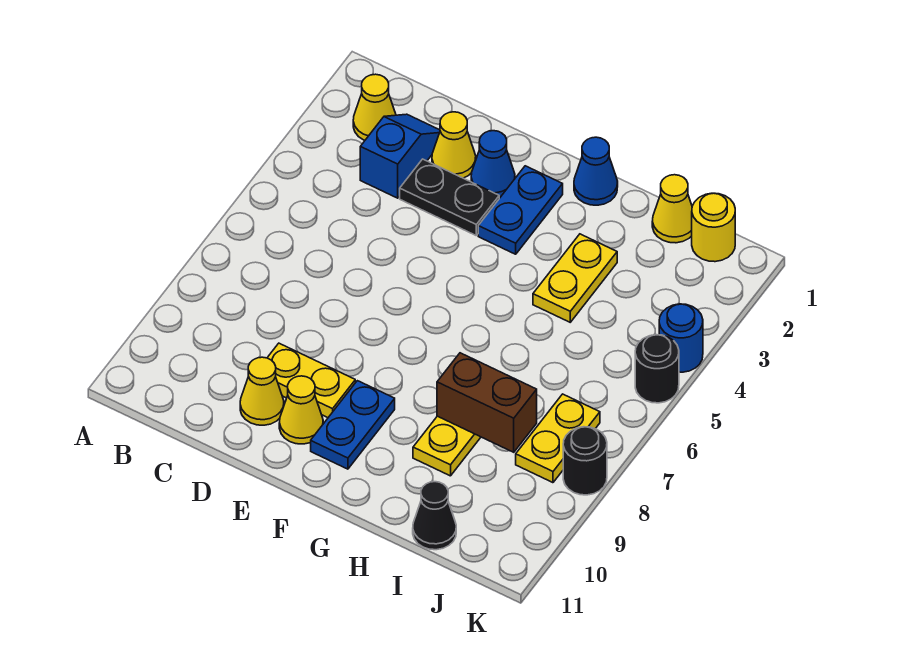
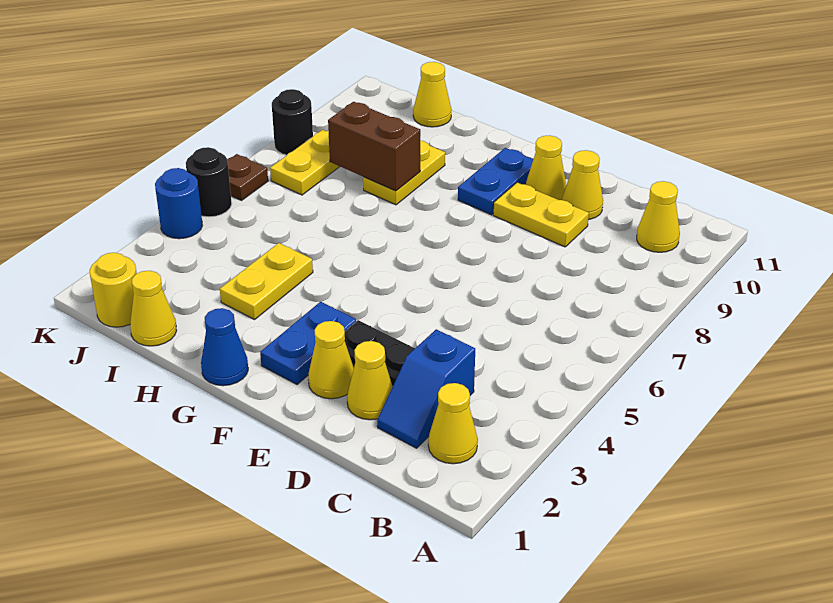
none -> yellow 1x1 cone [637,181,680,252]
blue 1x1 cone [471,131,515,198] -> yellow 1x1 cone [308,321,354,399]
black 1x1 cone [413,482,456,550] -> yellow 1x1 cone [413,62,451,127]
none -> brown 1x1 plate [227,154,268,200]

